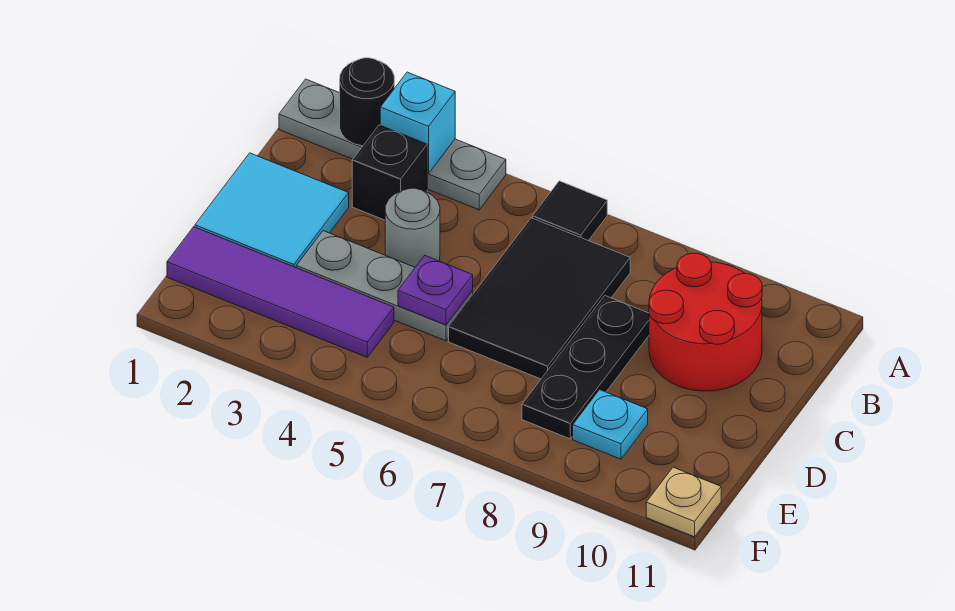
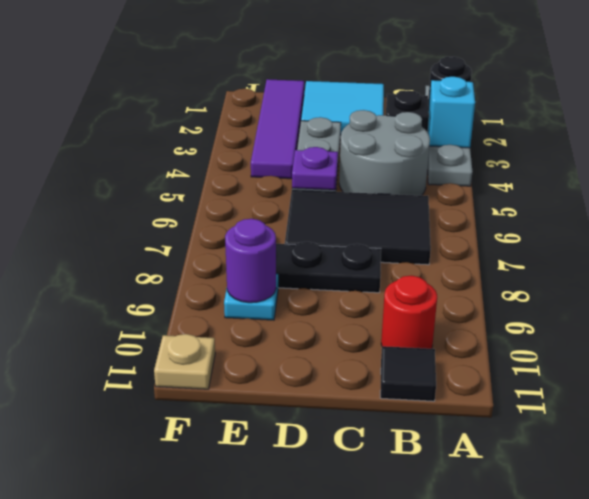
black 1x1 tile [533,181,607,241] -> black 1x1 tile moved to [380,346,436,401]
red 2x2 round brick [649,253,762,391] -> red 1x1 round brick [381,276,437,349]
grey 1x1 round brick [385,188,440,267] -> grey 2x2 round brick [339,110,430,195]
none -> purple 1x1 round brick [225,219,276,303]

